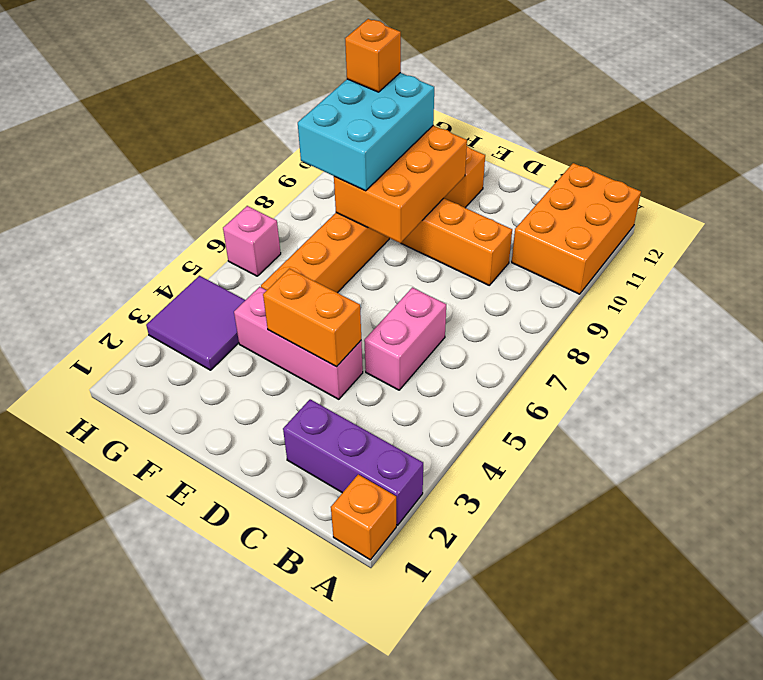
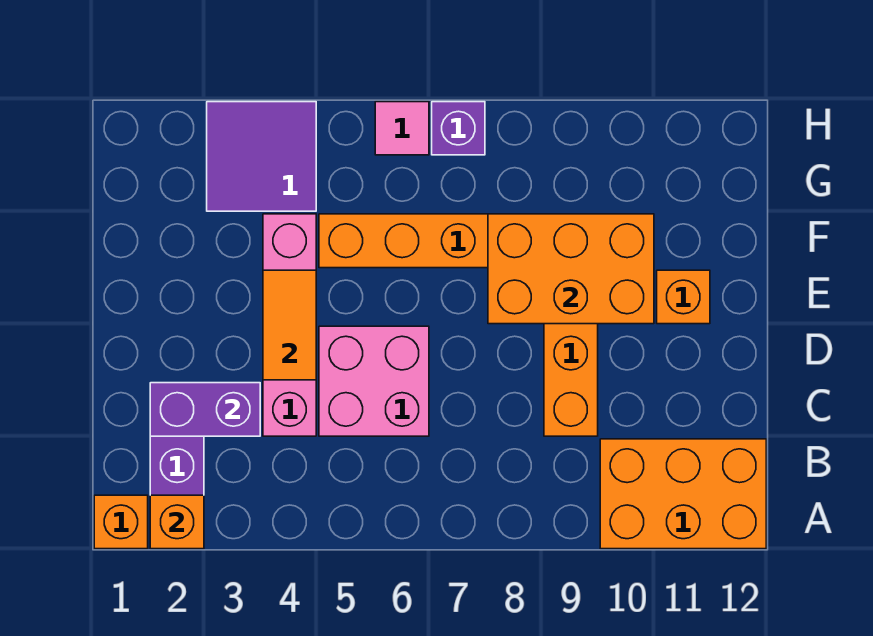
none -> purple 1x2 brick [150,383,260,436]
pink 1x2 brick [364,288,446,390] -> pink 2x2 brick [319,326,429,436]
pink 1x3 brick [234,287,363,399] -> pink 1x4 brick [263,214,316,436]
orange 1x2 brick [263,269,361,367] -> orange 1x2 tile [263,270,316,380]
cyan 2x3 brick [298,73,434,191] -> none
orange 1x1 brick [345,19,401,92] -> orange 1x1 brick moved to [150,495,204,549]
pink 1x1 brick [223,206,281,276] -> pink 1x1 tile [375,102,429,155]
none -> purple 1x1 brick [432,102,485,155]

